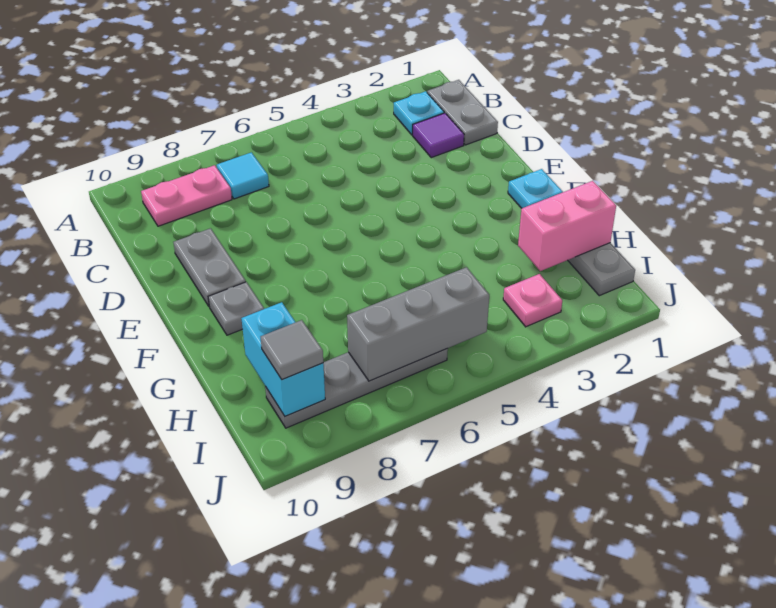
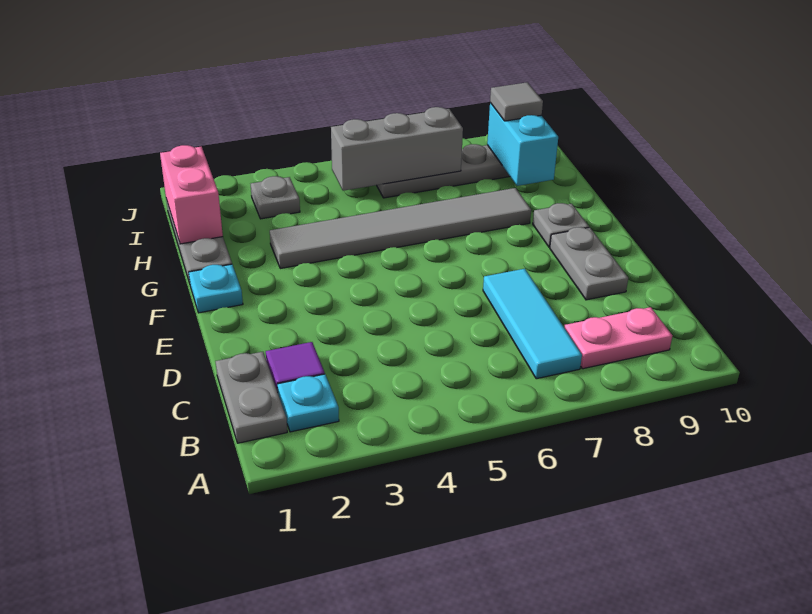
cyan 1x1 tile [217,152,269,199] -> cyan 1x3 tile [483,269,582,379]
none -> grey 1x6 tile [270,188,531,269]
pink 1x2 brick [518,181,616,271] -> pink 1x2 brick turned to [160,145,223,244]
pink 1x1 plate [503,274,562,327] -> grey 1x1 plate [251,176,300,219]

